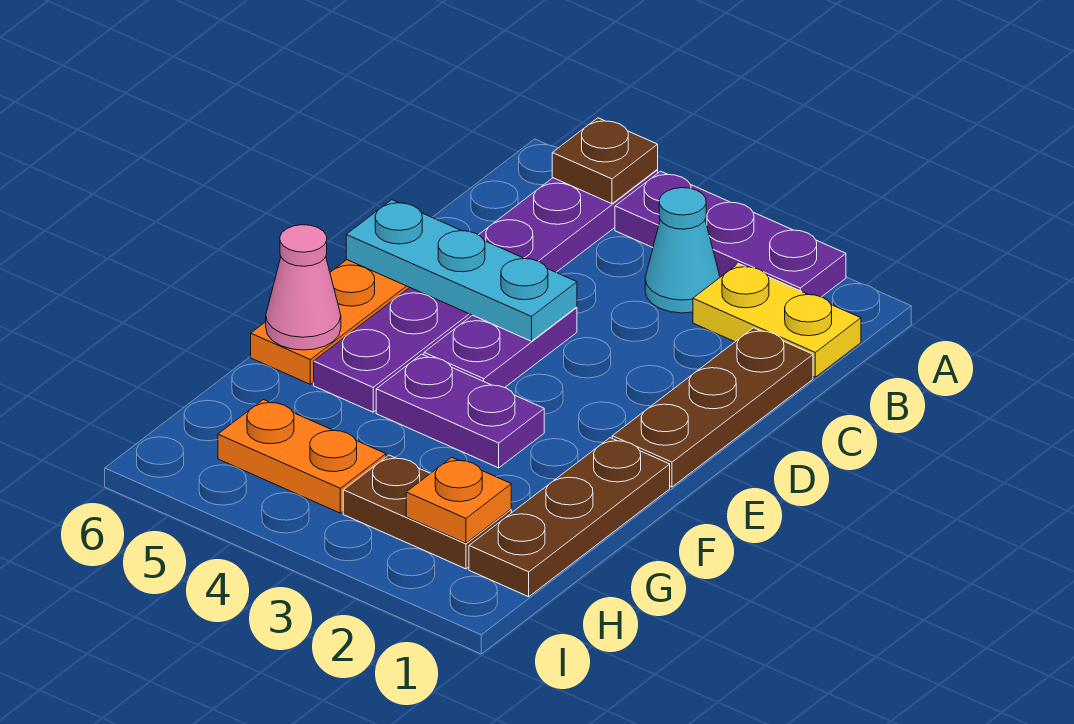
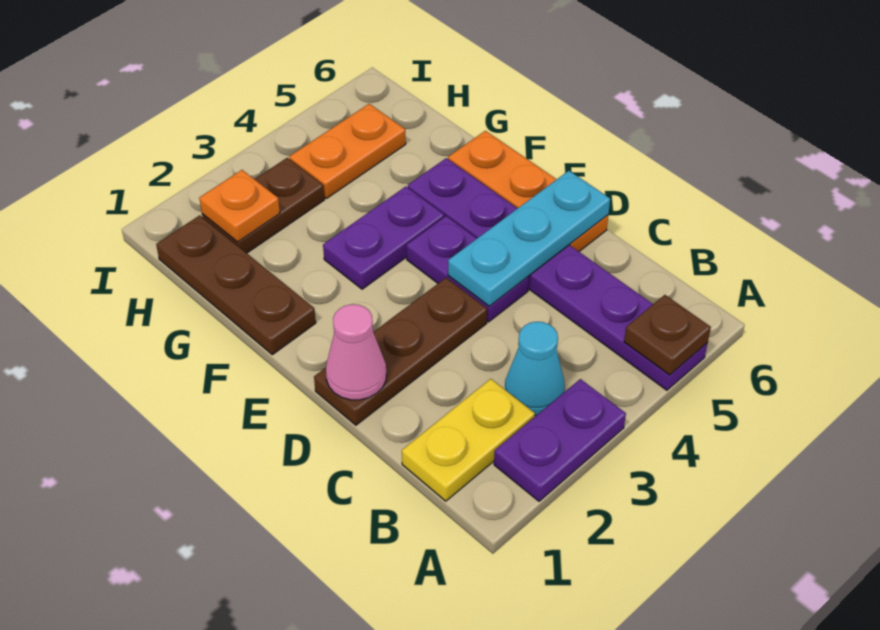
purple 1x3 plate [615,171,846,297] -> purple 1x2 plate [494,379,626,501]
brown 1x3 plate [612,328,813,487] -> brown 1x3 plate turned to [314,278,487,425]
pink 1x1 cone [266,225,341,350] -> pink 1x1 cone moved to [326,304,386,400]

